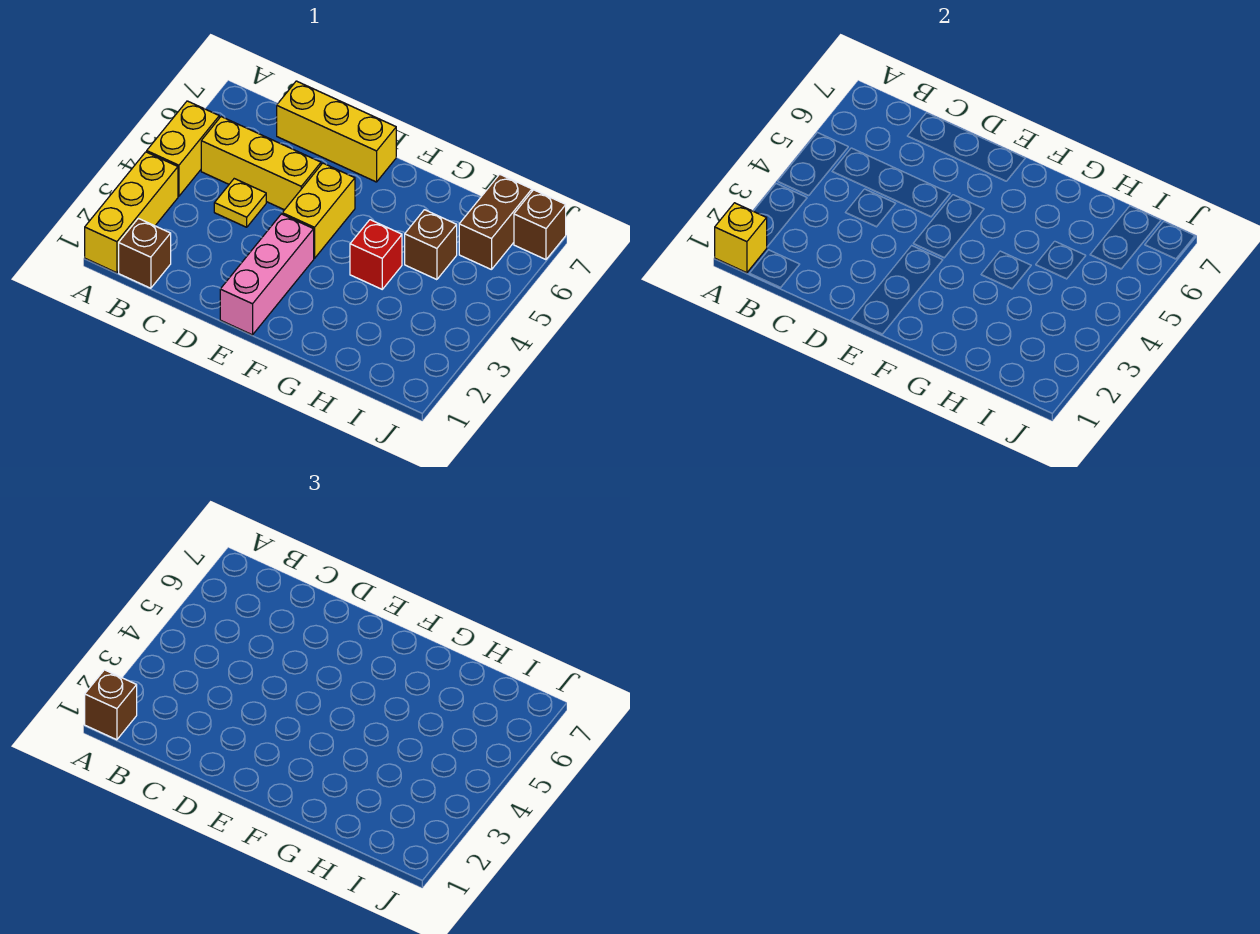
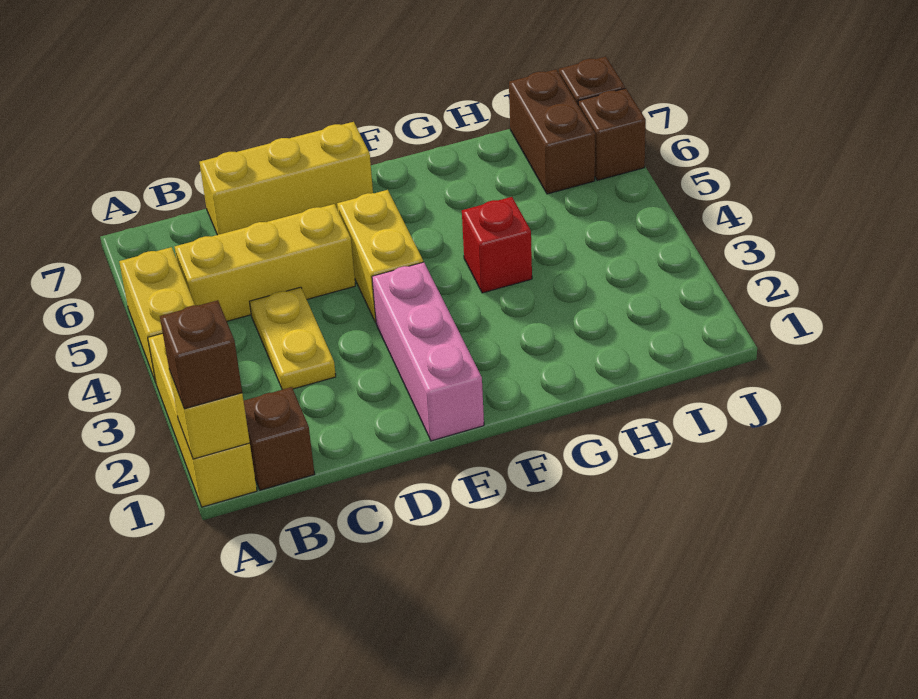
yellow 1x1 plate [214,179,266,227] -> yellow 1x2 plate [249,287,336,390]
brown 1x1 brick [405,210,457,280] -> brown 1x1 brick moved to [578,88,646,180]

